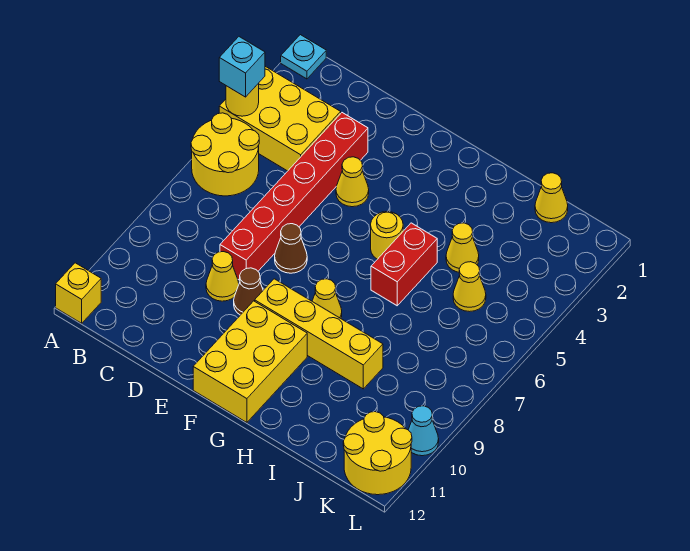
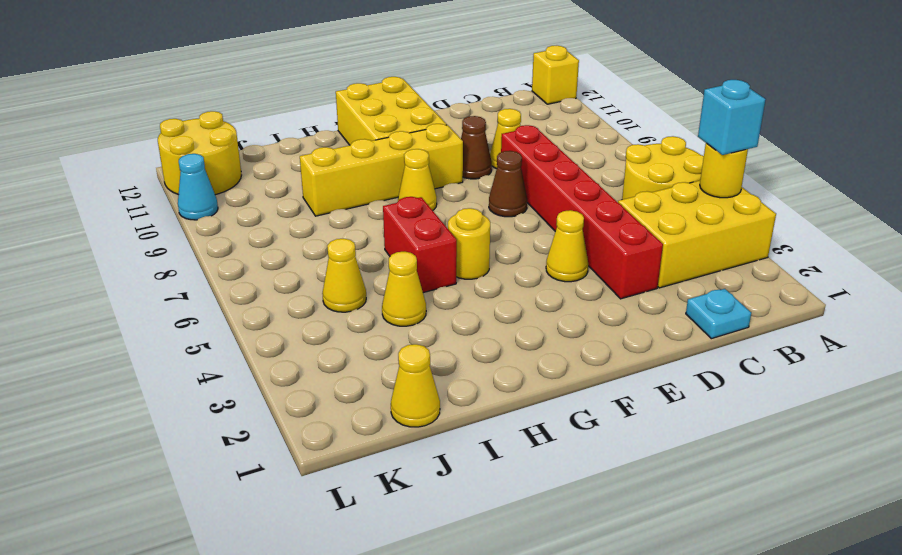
cyan 1x1 plate [281,35,326,79] -> cyan 1x1 plate moved to [686,289,751,339]

